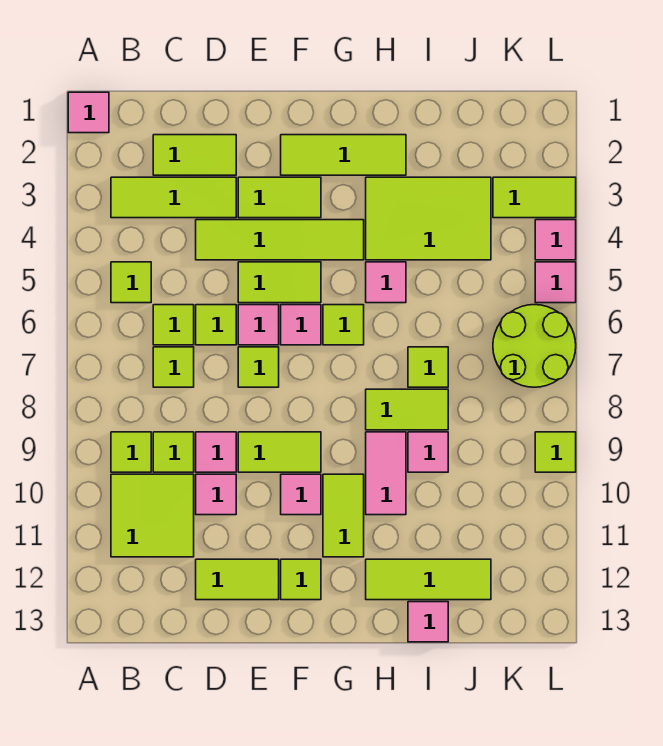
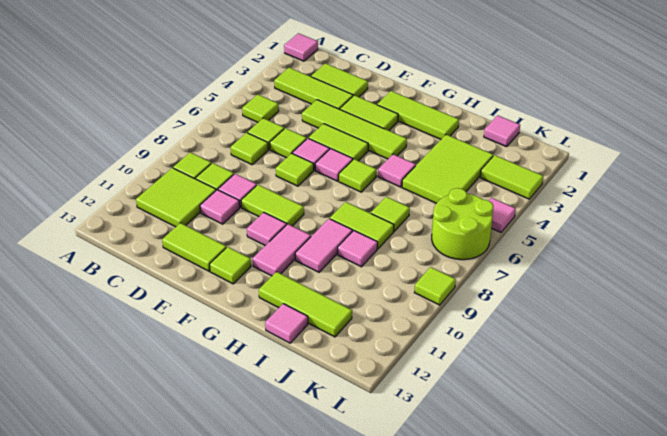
lime 1x2 tile [323,474,364,557] -> pink 1x2 tile [253,224,311,276]
lime 2x3 tile [366,177,491,260] -> lime 2x3 tile turned to [402,134,493,203]
pink 1x1 tile [535,220,576,260] -> pink 1x1 tile moved to [484,115,520,147]

